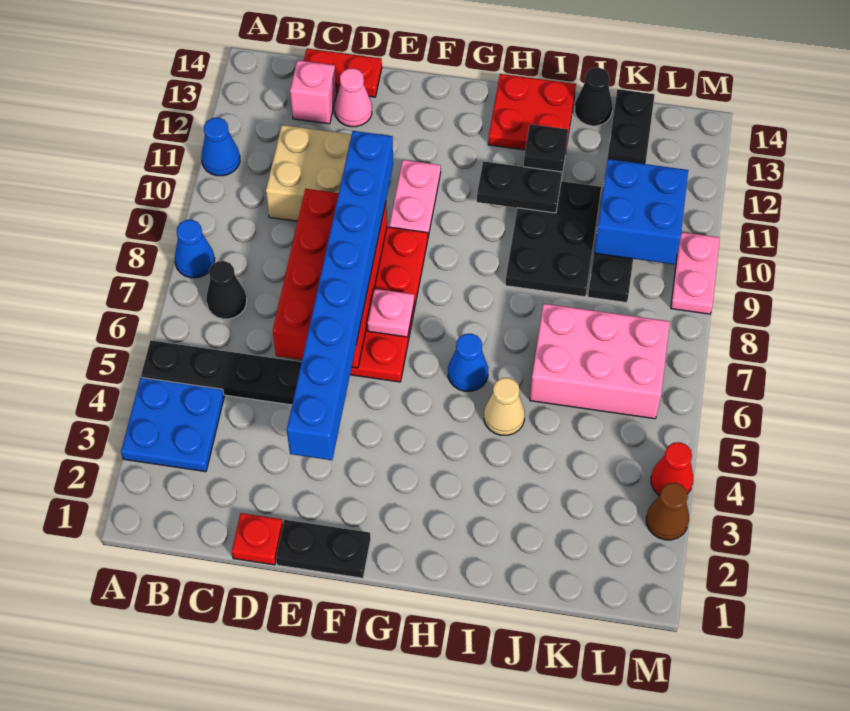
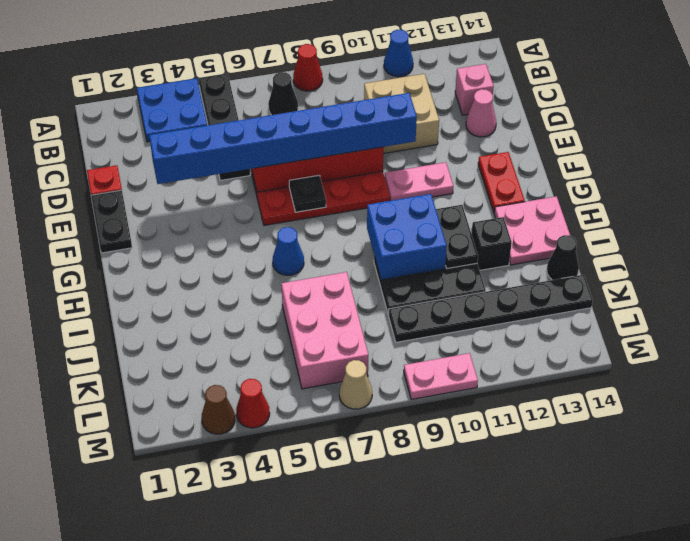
blue 1x1 cone [175,220,215,278] -> red 1x1 cone [293,44,323,91]
red 1x2 plate [304,49,382,97] -> red 1x2 plate moved to [478,152,525,212]
pink 1x1 plate [367,289,414,337] -> black 1x1 plate [289,175,326,212]
red 2x2 plate [488,74,576,150] -> pink 2x2 plate [494,196,570,265]
tan 1x1 cone [484,378,525,435] -> tan 1x1 cone moved to [339,360,372,409]
blue 2x2 brick [594,159,688,264] -> blue 2x2 brick moved to [367,194,447,280]

